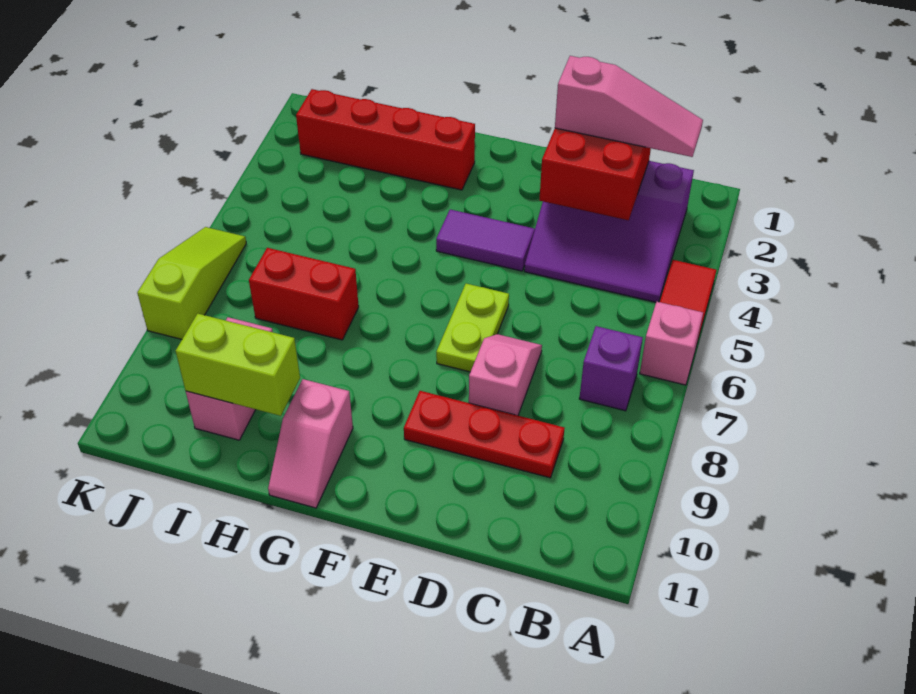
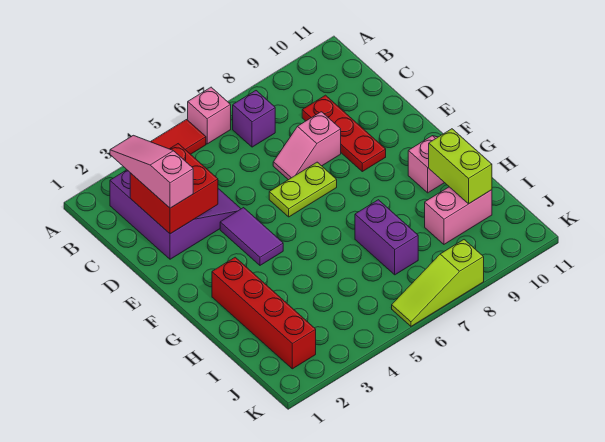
red 1x2 brick [249,248,359,340] -> purple 1x2 brick [355,200,418,275]

